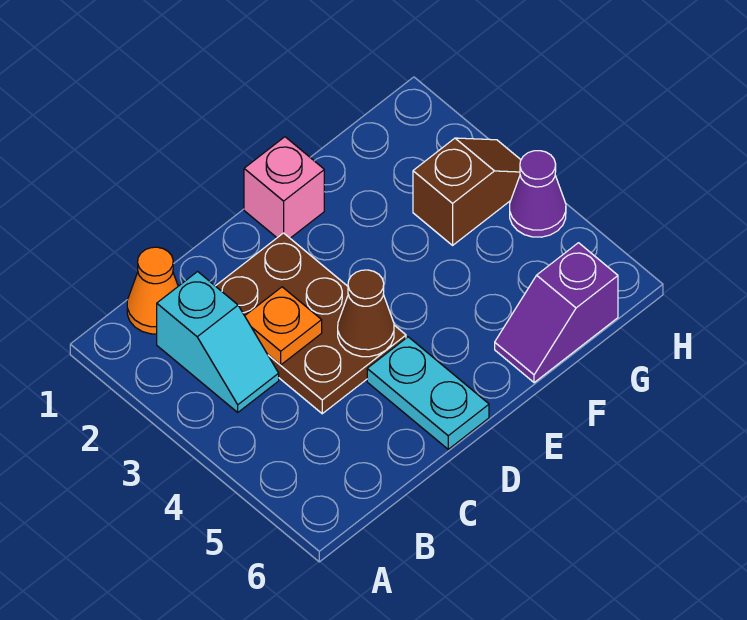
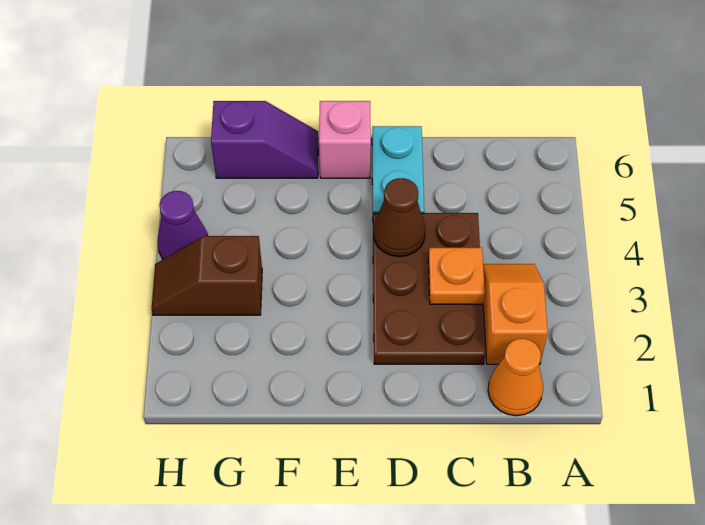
cyan 1x2 slope [157,272,279,412] -> orange 1x2 slope [483,264,548,364]
pink 1x1 brick [244,137,324,238] -> pink 1x1 brick moved to [319,101,371,178]

